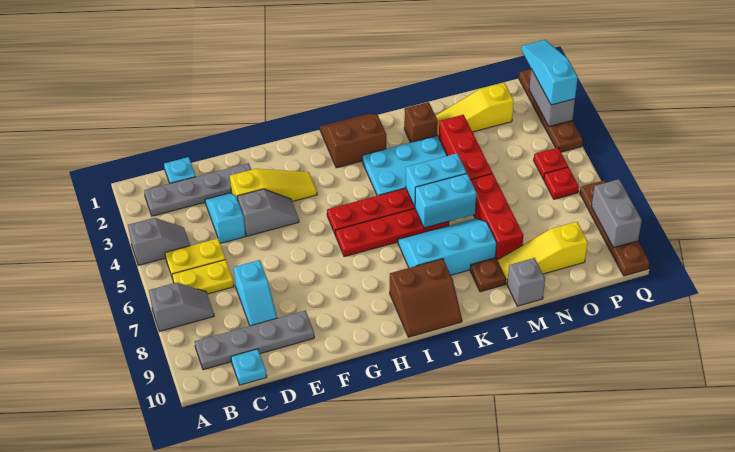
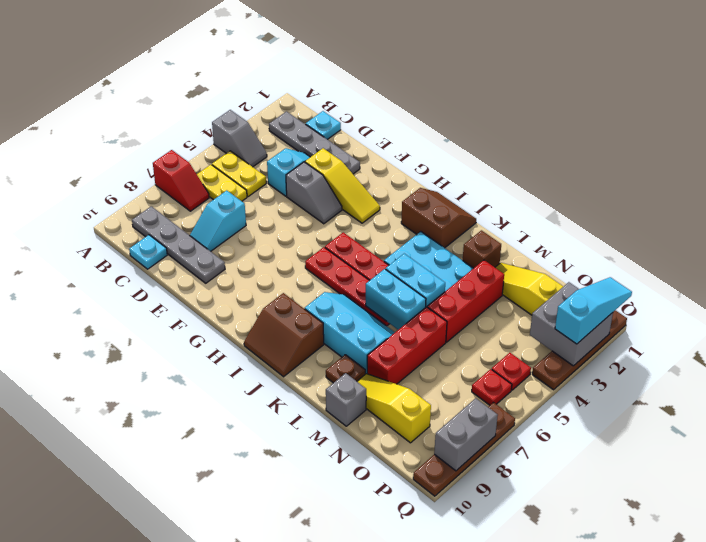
grey 1x2 slope [149,283,214,331] -> red 1x2 slope [153,150,209,211]
grey 1x2 brick [529,69,575,126] -> grey 2x2 brick [530,282,613,366]

